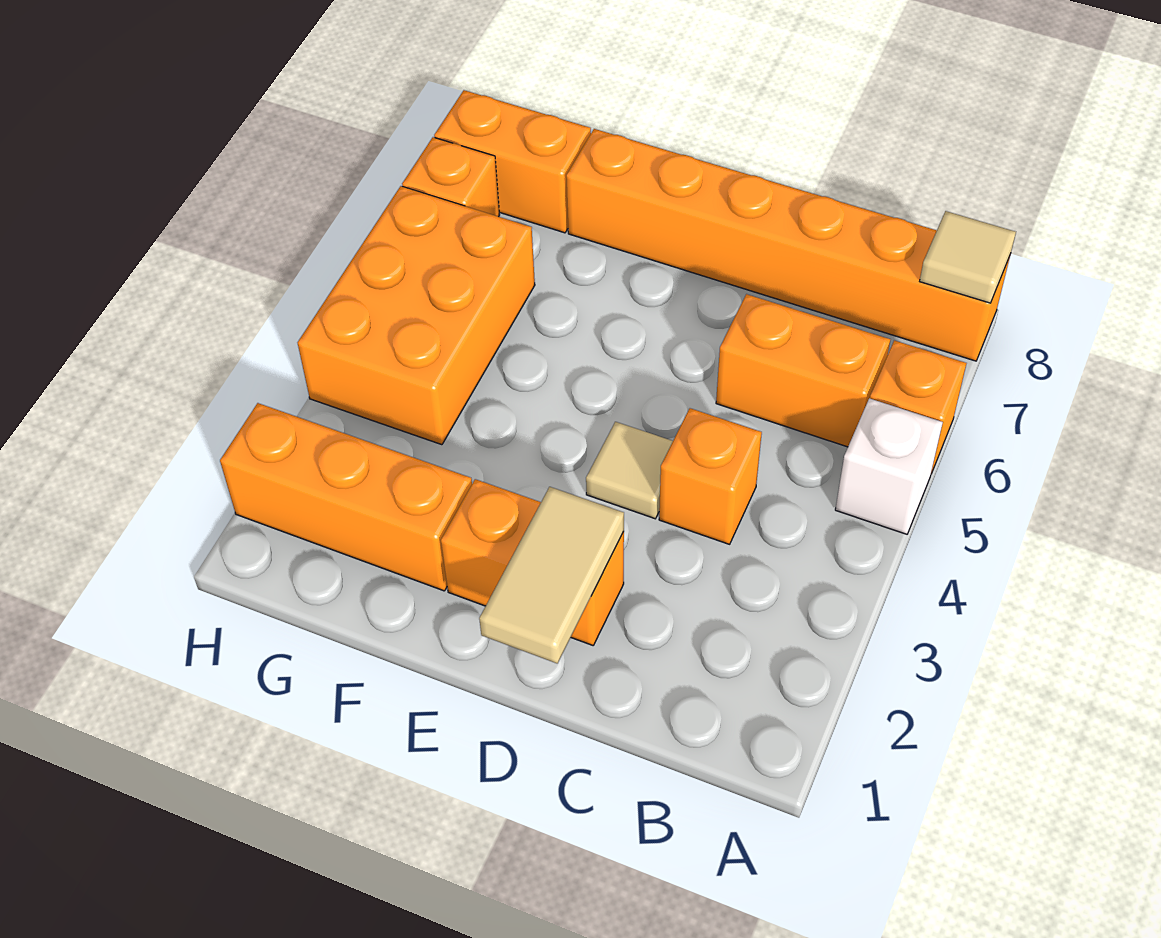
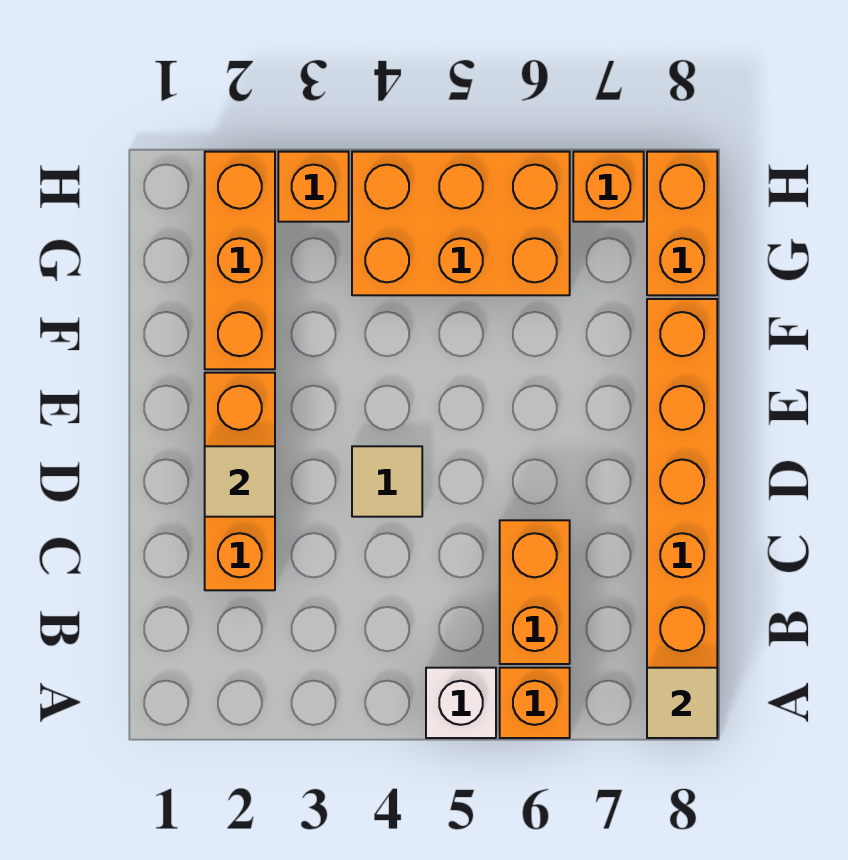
orange 1x1 brick [659,408,762,544] -> orange 1x1 brick moved to [278,152,349,222]
tan 1x2 tile [479,487,624,663] -> tan 1x1 tile [205,446,275,517]
orange 1x2 brick [441,479,624,645] -> orange 1x3 brick [205,373,275,590]

